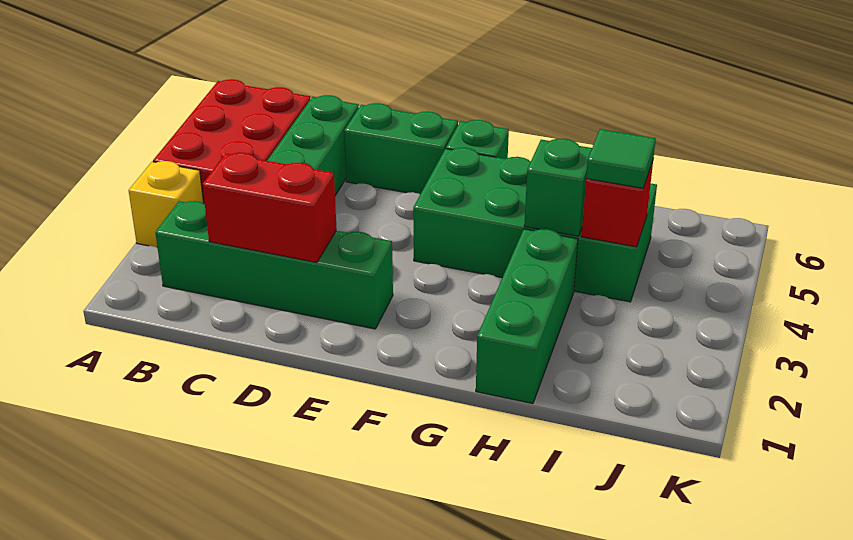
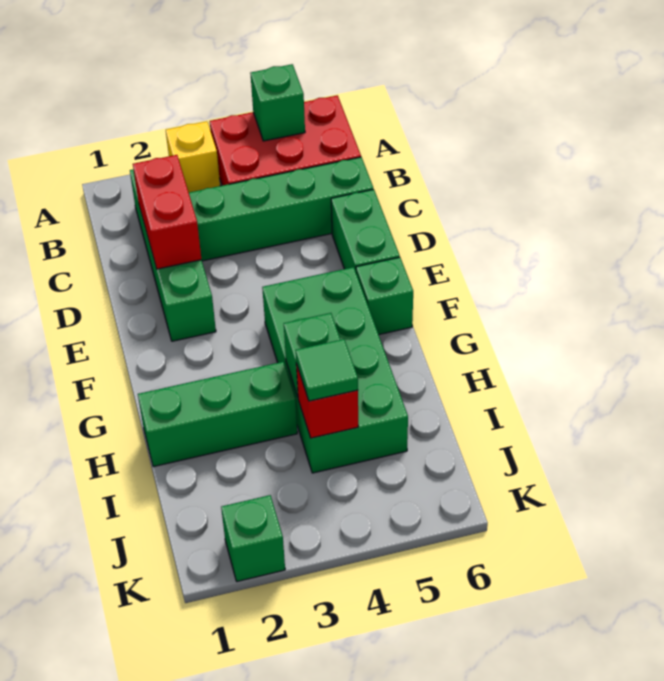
none -> green 1x1 brick [250,64,305,141]
none -> green 1x1 brick [221,495,285,581]

